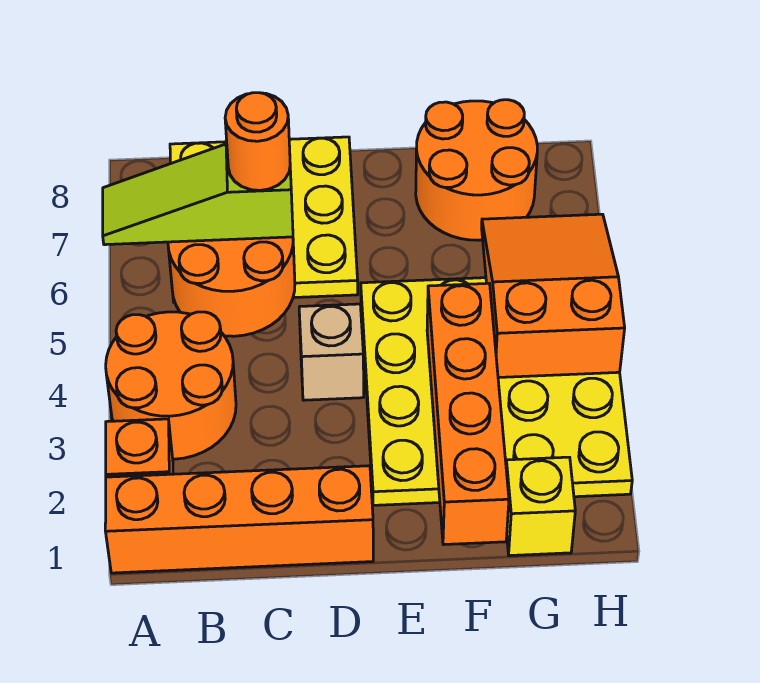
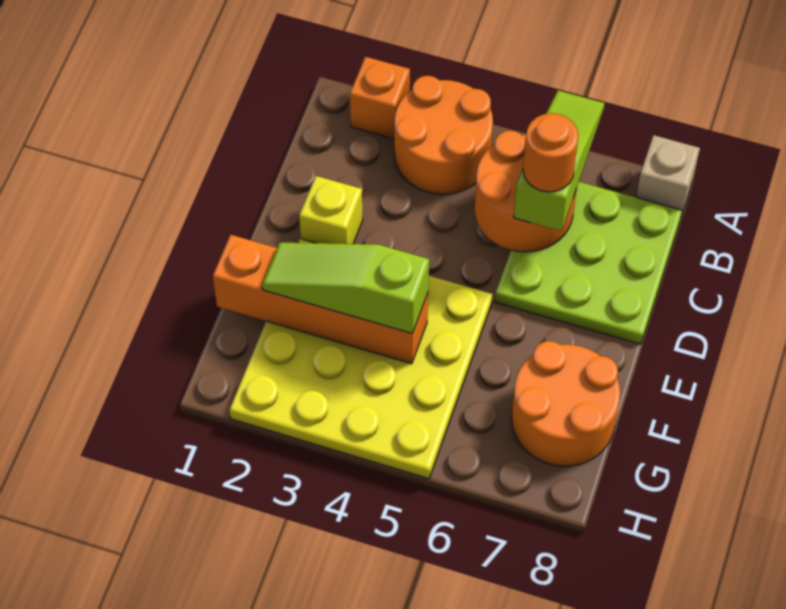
orange 1x4 brick [105,466,373,573] -> none
yellow 3x3 plate [170,137,358,302] -> lime 3x3 plate [495,182,682,344]
tan 1x1 brick [299,304,364,400] -> tan 1x1 brick moved to [636,135,700,213]
none -> lime 1x3 slope [262,243,429,333]
yellow 1x1 brick [506,457,575,556] -> yellow 1x1 brick moved to [299,176,363,244]
orange 2x3 slope [482,214,625,378] -> none

